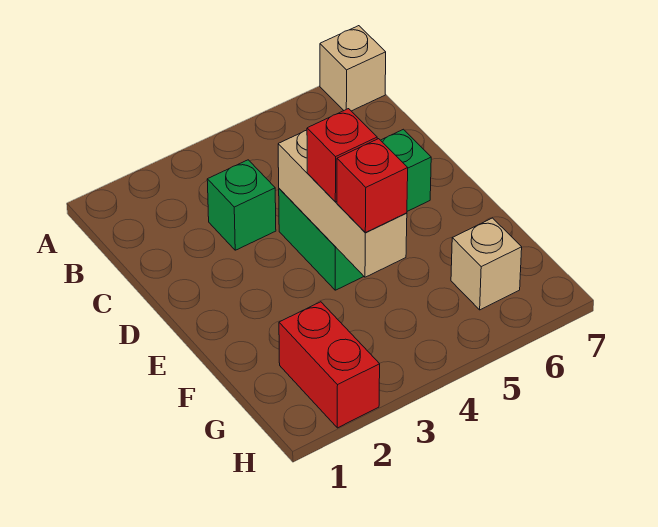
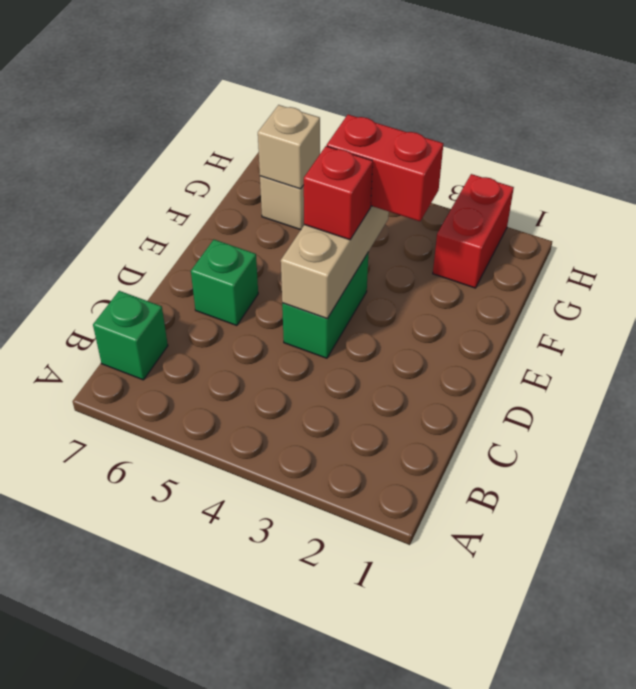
tan 1x1 brick [320,26,386,111] -> tan 1x1 brick moved to [258,105,320,189]
green 1x1 brick [207,160,276,250] -> green 1x1 brick moved to [93,291,168,380]
red 1x1 brick [337,139,408,233] -> red 1x2 brick [327,115,443,221]

